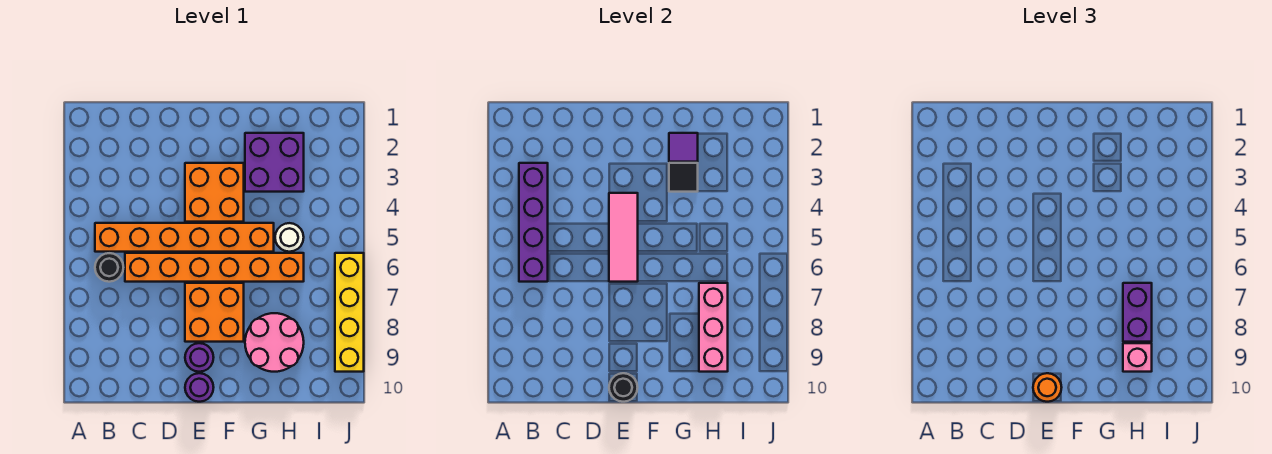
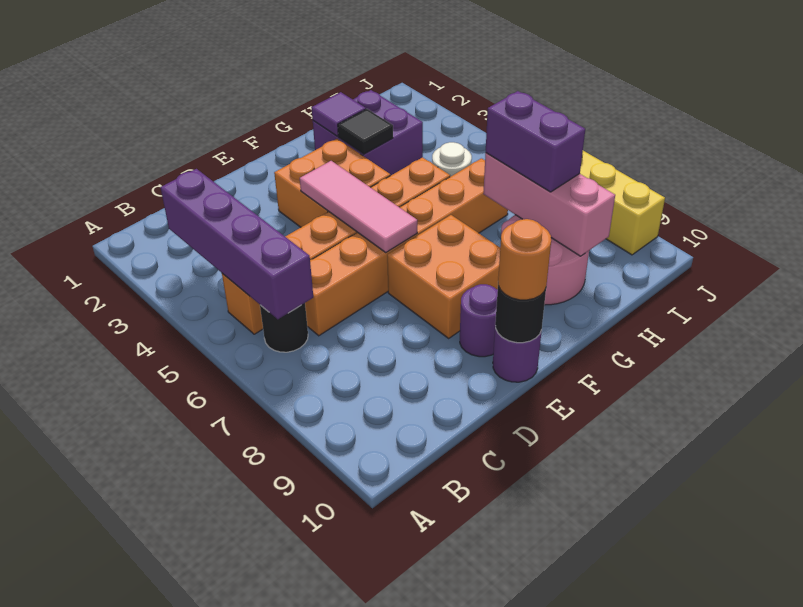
pink 1x1 brick [1123,343,1152,372] -> none

